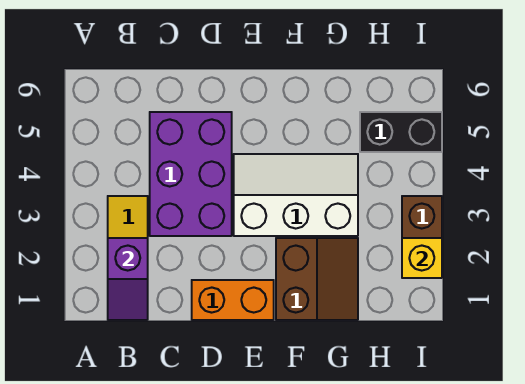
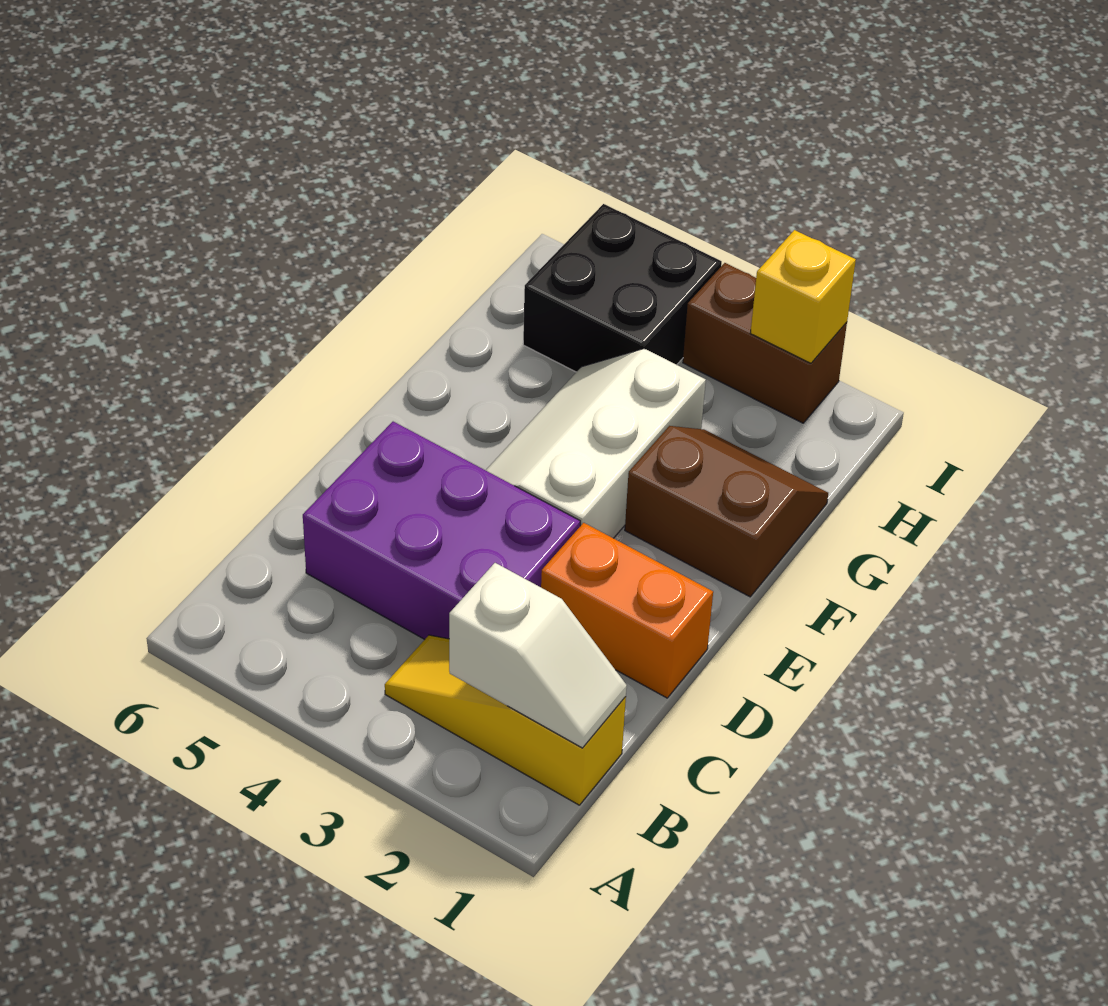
purple 1x2 slope [108,238,148,320] -> white 1x2 slope [449,563,627,748]
orange 1x2 brick [192,280,274,320] -> orange 1x2 brick turned to [541,523,713,698]
black 1x2 brick [360,112,442,152] -> black 2x2 brick [523,204,722,372]

